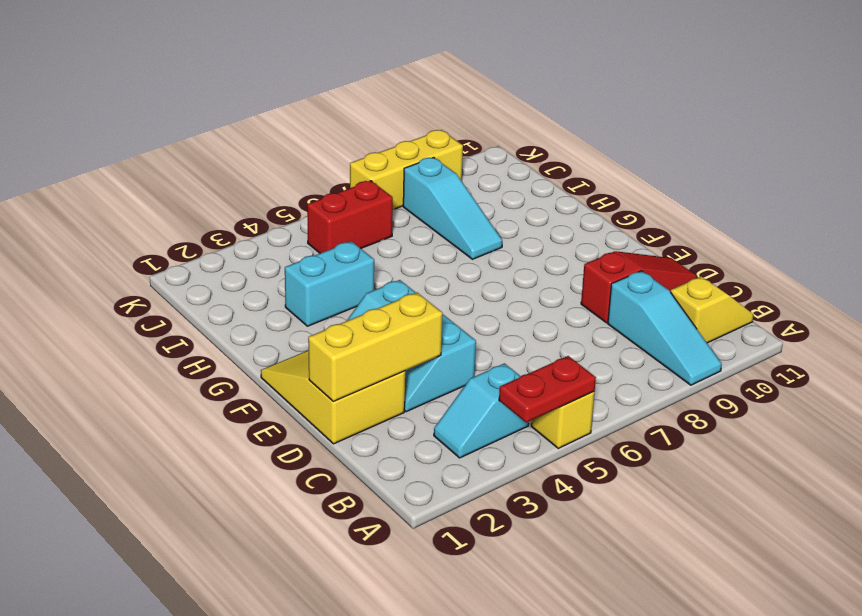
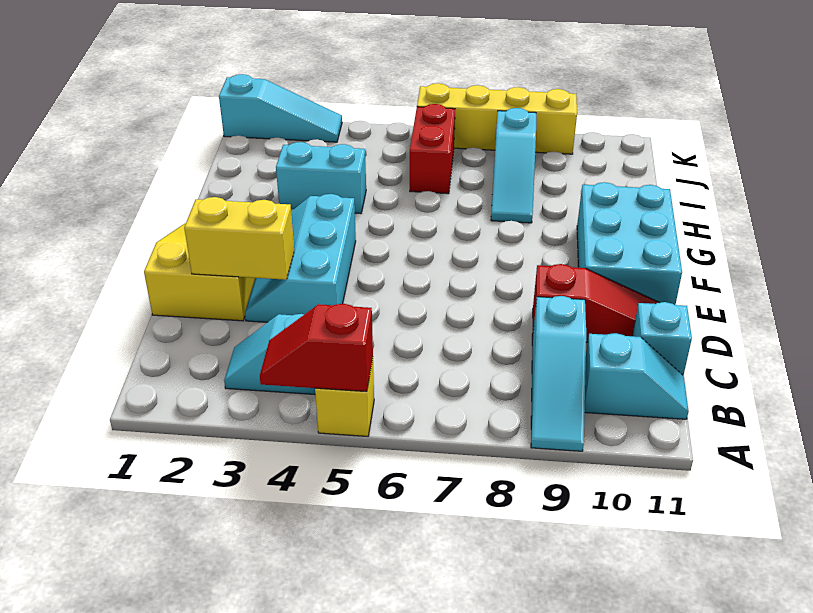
red 1x2 plate [499,356,596,423] -> red 1x2 slope [260,304,373,392]
yellow 1x2 slope [671,277,754,343] -> cyan 1x2 slope [585,333,689,419]
none -> cyan 1x1 brick [632,302,692,375]
yellow 1x3 brick [308,293,442,401] -> yellow 1x2 brick [184,197,294,280]
none -> cyan 2x3 brick [577,182,682,305]
red 1x2 brick [307,181,393,253] -> red 1x2 brick turned to [410,104,455,194]
none -> cyan 1x3 slope [219,74,342,142]
yellow 1x3 brick [350,130,463,209] -> yellow 1x4 brick [417,83,577,154]

